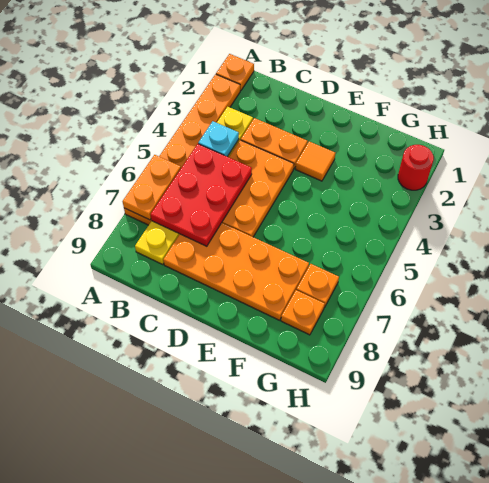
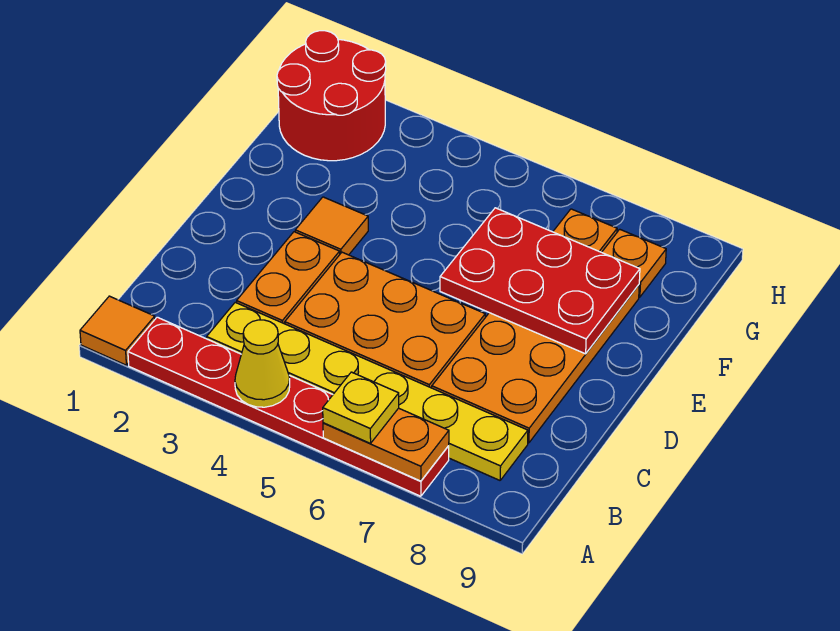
orange 1x1 plate [216,54,254,91] -> orange 1x1 tile [80,296,155,365]
orange 1x6 plate [124,74,240,225] -> red 1x6 plate [128,317,449,496]
none -> yellow 1x1 cone [235,320,290,407]
none -> yellow 1x1 plate [323,372,399,443]
cyan 1x1 plate [198,121,239,157] -> none
red 2x3 plate [151,144,252,246] -> red 2x3 plate moved to [440,208,640,354]
red 1x1 round brick [398,145,434,190] -> red 2x2 round brick [277,31,386,161]

